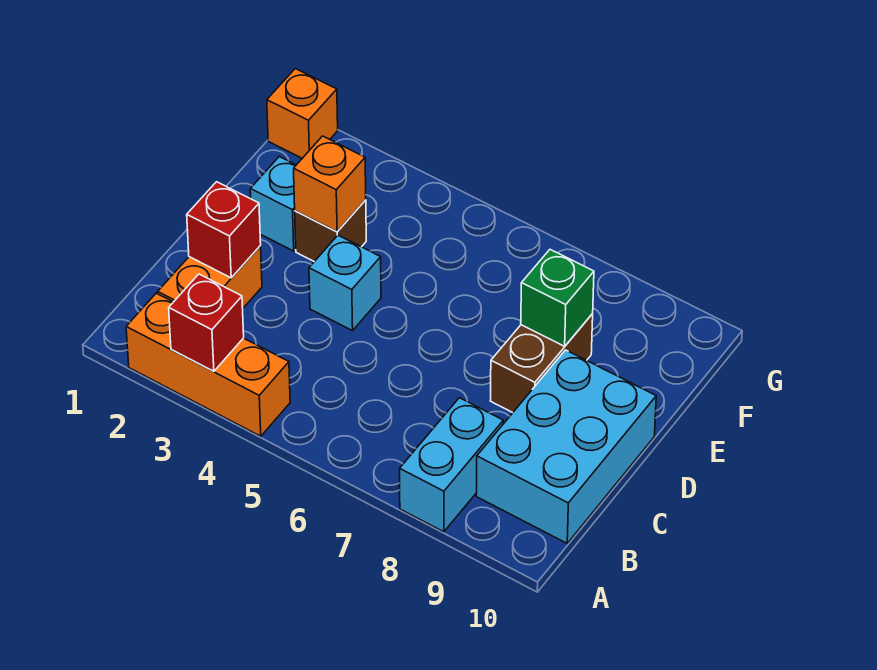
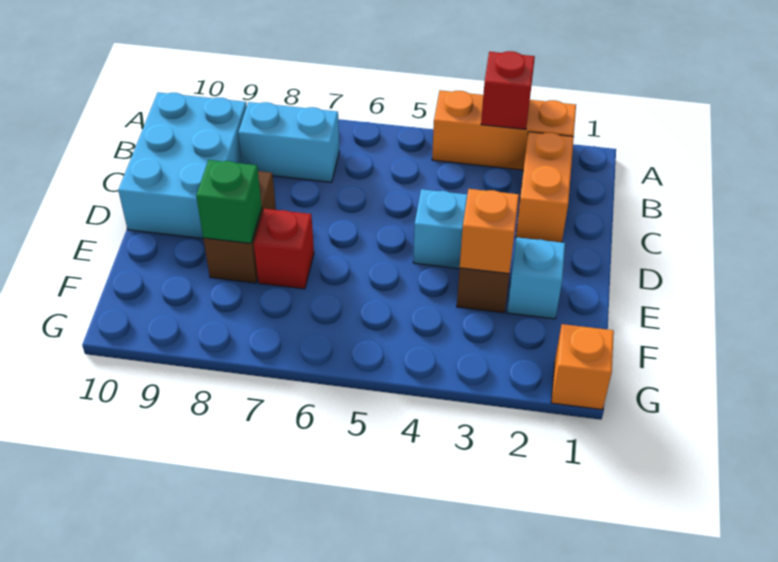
cyan 1x2 brick [400,398,503,532] -> cyan 1x2 brick turned to [238,102,339,182]
red 1x1 brick [187,182,261,278] -> red 1x1 brick moved to [254,209,314,289]

